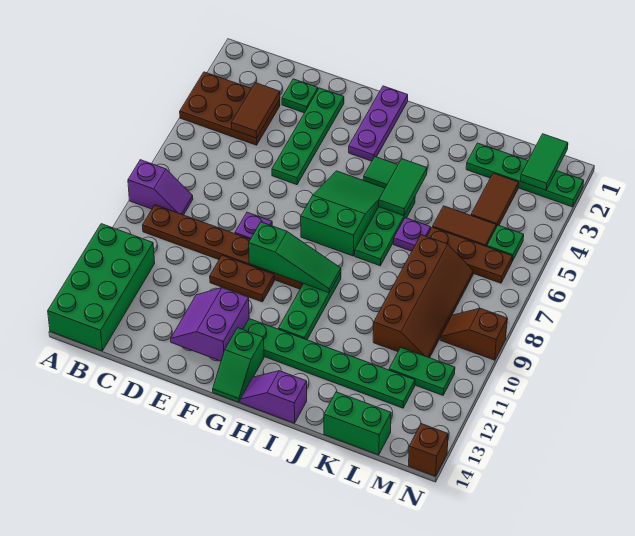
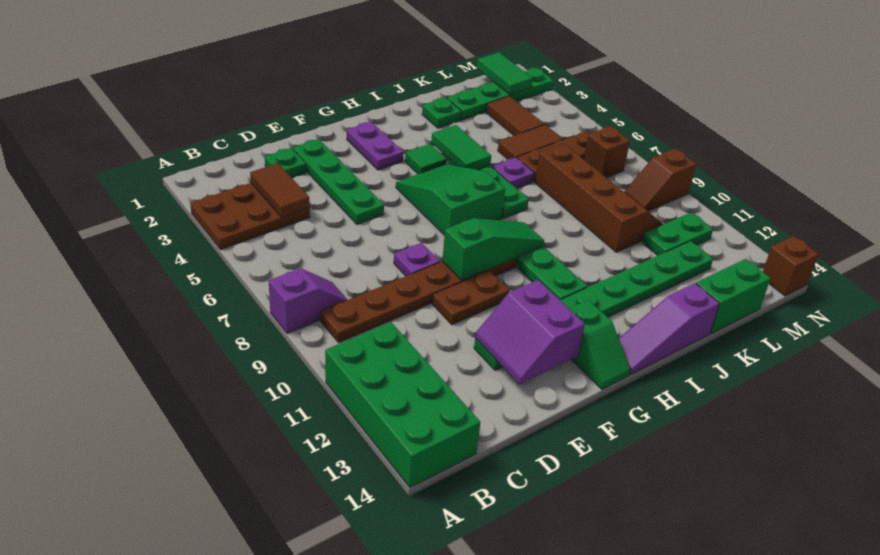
purple 1x3 plate [349,86,408,161] -> purple 1x2 plate [347,122,403,170]
purple 1x2 slope [240,371,307,423] -> purple 1x3 slope [619,283,719,375]
green 1x1 plate [487,225,524,261] -> green 1x1 plate moved to [422,98,462,128]
none -> brown 1x1 brick [584,126,630,178]

